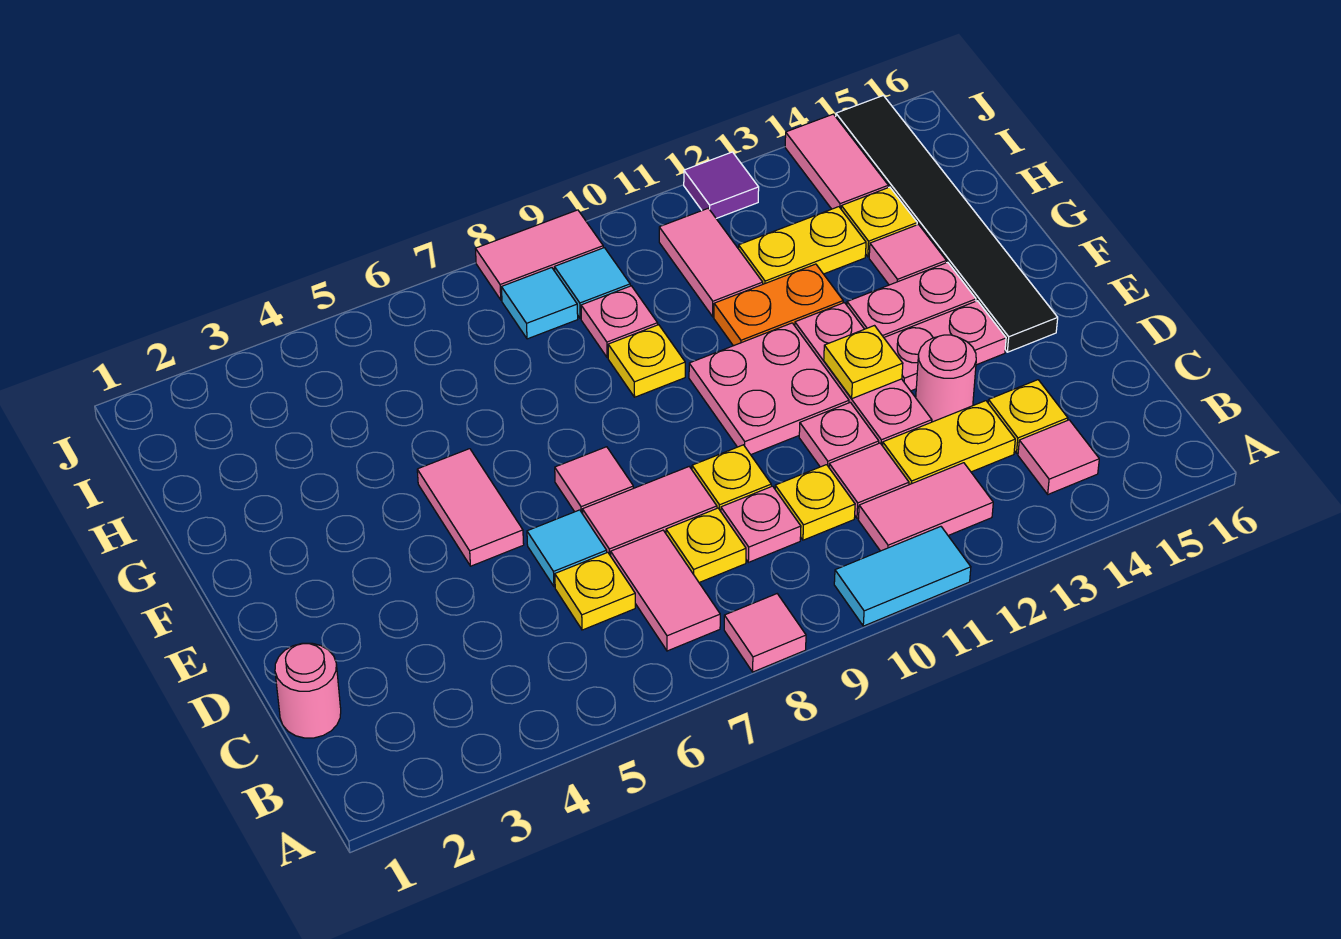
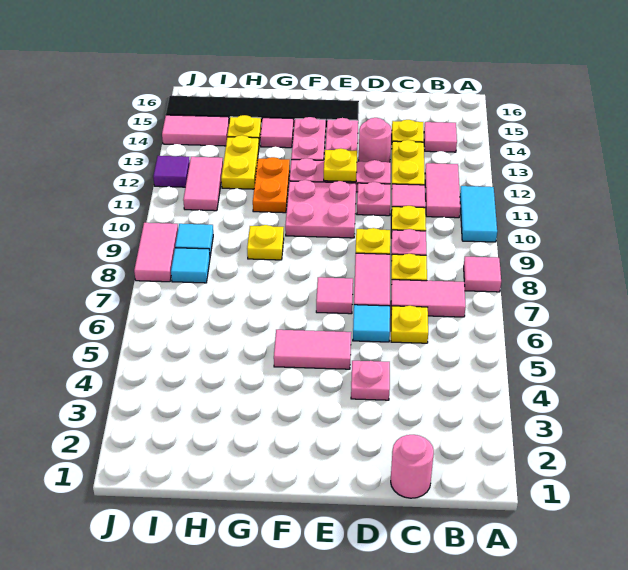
pink 1x1 plate [581,286,658,358] -> pink 1x1 plate moved to [351,361,390,400]
pink 1x2 tile [659,208,763,317] -> pink 1x2 tile turned to [183,157,223,211]

